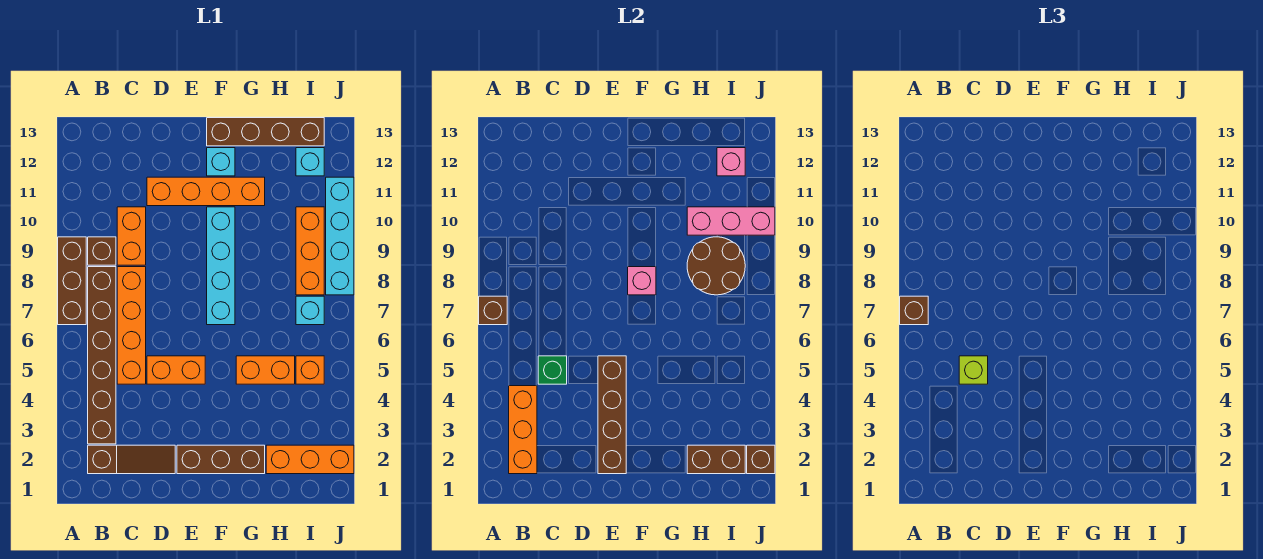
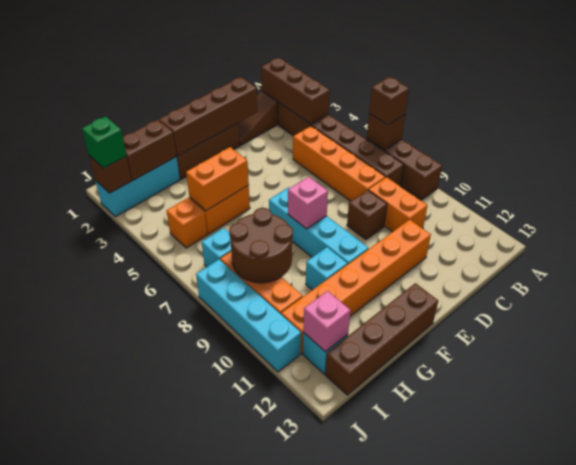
orange 1x3 brick [509,386,537,474] -> brown 1x3 brick [261,58,330,124]
brown 1x1 brick [88,237,116,265] -> brown 1x1 brick moved to [347,190,387,240]
green 1x1 brick [538,356,567,384] -> green 1x1 brick moved to [82,117,127,168]
lime 1x1 brick [959,356,988,384] -> none
orange 1x2 brick [147,356,205,384] -> orange 1x2 brick moved to [186,147,249,211]
orange 1x4 brick [147,177,265,206] -> orange 1x6 brick [281,220,431,353]
brown 1x4 brick [598,356,626,474] -> brown 1x4 brick turned to [159,77,258,156]
cyan 1x1 brick [207,148,235,176] -> cyan 1x1 brick moved to [306,247,347,290]
orange 1x3 brick [266,445,354,474] -> cyan 1x3 brick [95,157,180,217]
pink 1x3 brick [687,207,775,235] -> none

